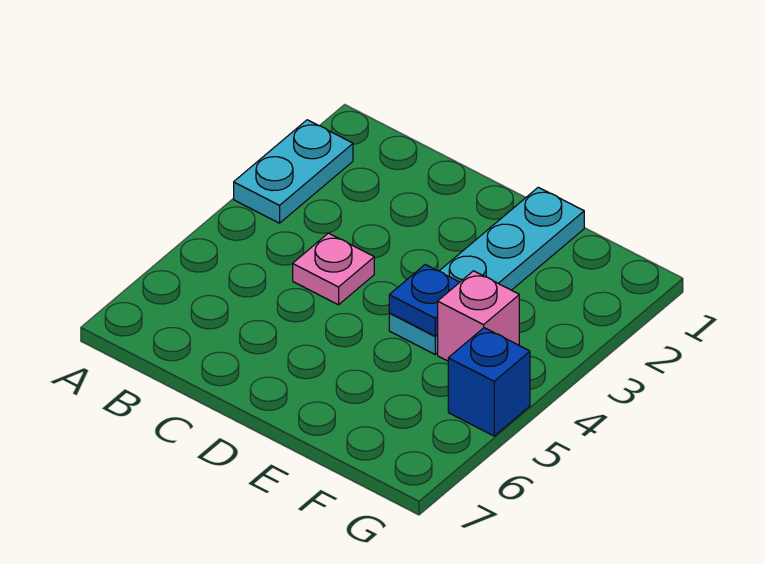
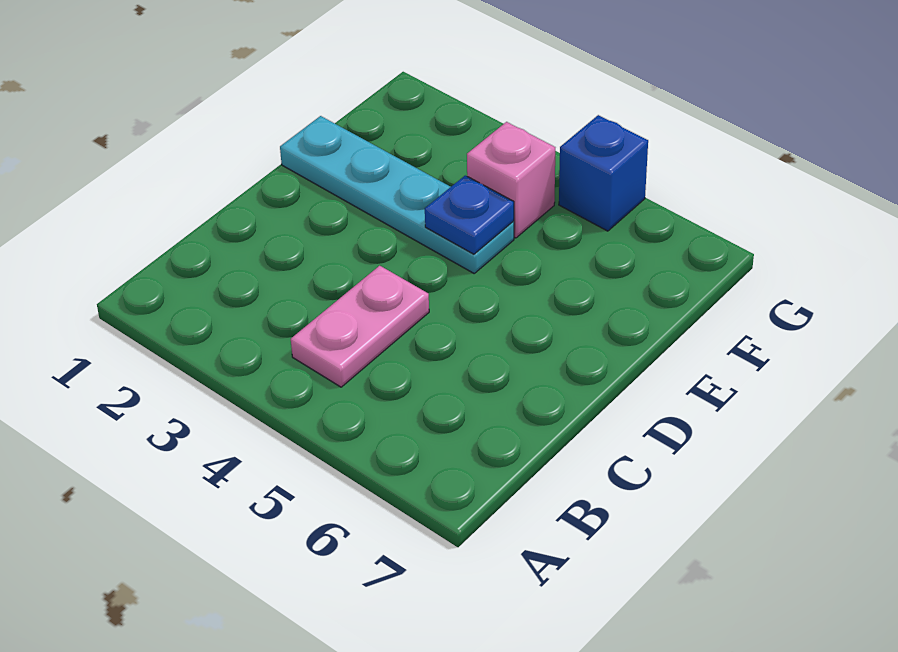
cyan 1x2 plate [234,120,353,223] -> none
pink 1x1 plate [293,233,374,305] -> pink 1x2 plate [291,266,429,387]

